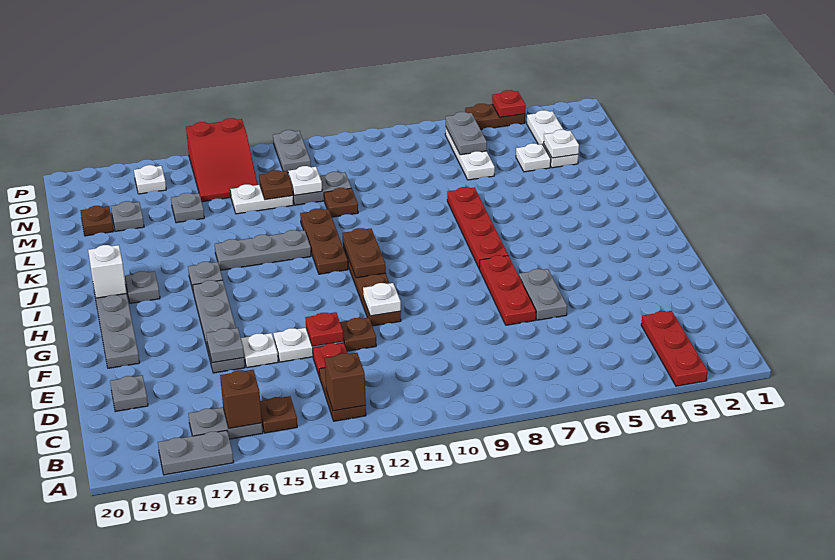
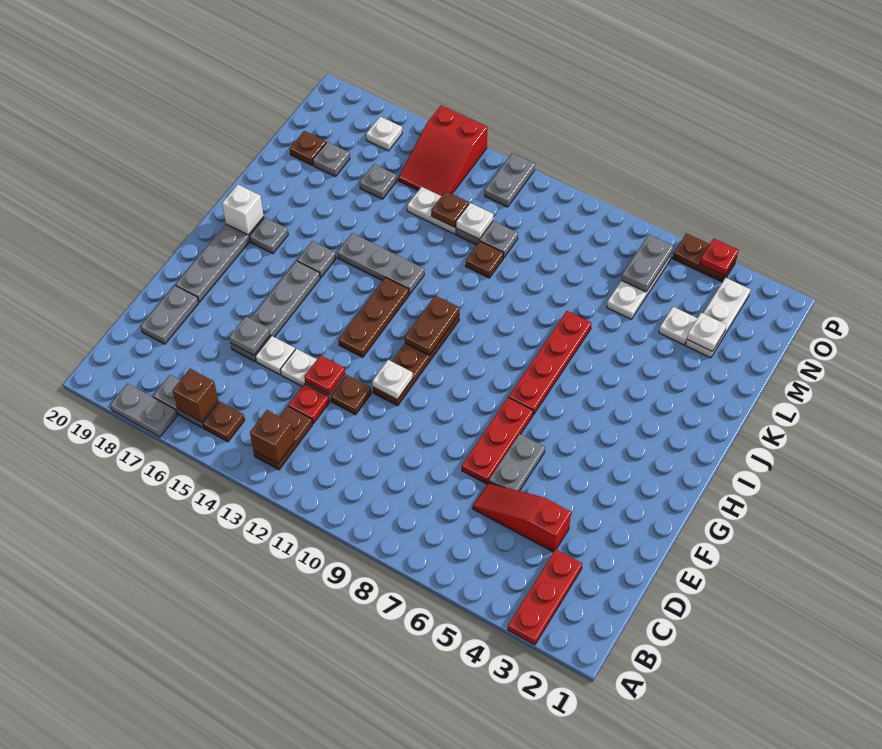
none -> red 1x3 slope [473,483,571,552]
grey 1x1 plate [110,375,148,412] -> grey 1x2 plate [141,285,199,344]
brown 1x3 plate [300,209,348,274] -> brown 1x3 plate moved to [338,277,409,357]

